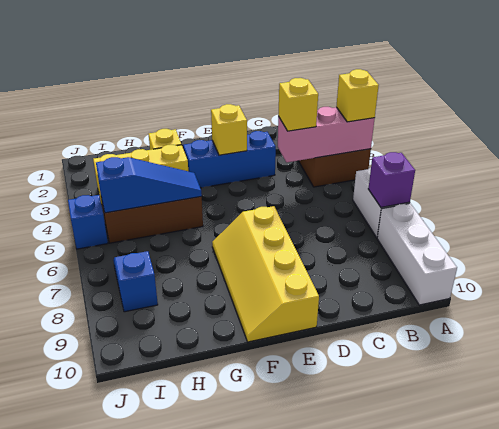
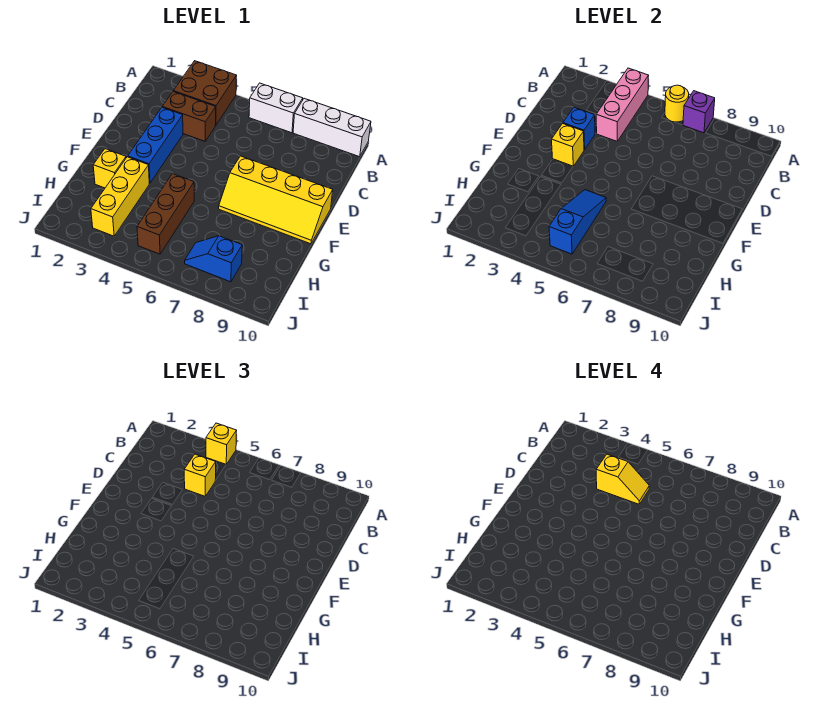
none -> yellow 1x1 round brick [665,85,689,122]
none -> brown 1x2 brick [163,92,216,141]
none -> yellow 1x2 slope [596,454,649,504]
blue 1x1 brick [68,195,108,249] -> blue 1x1 brick moved to [563,107,595,150]

